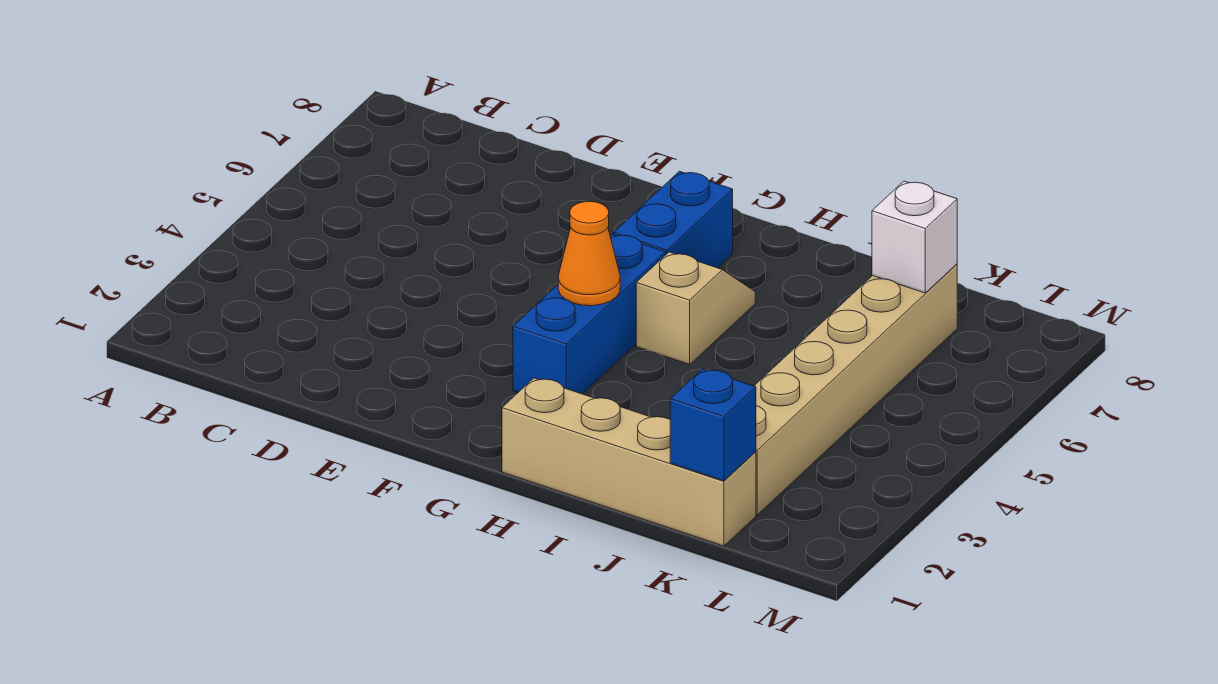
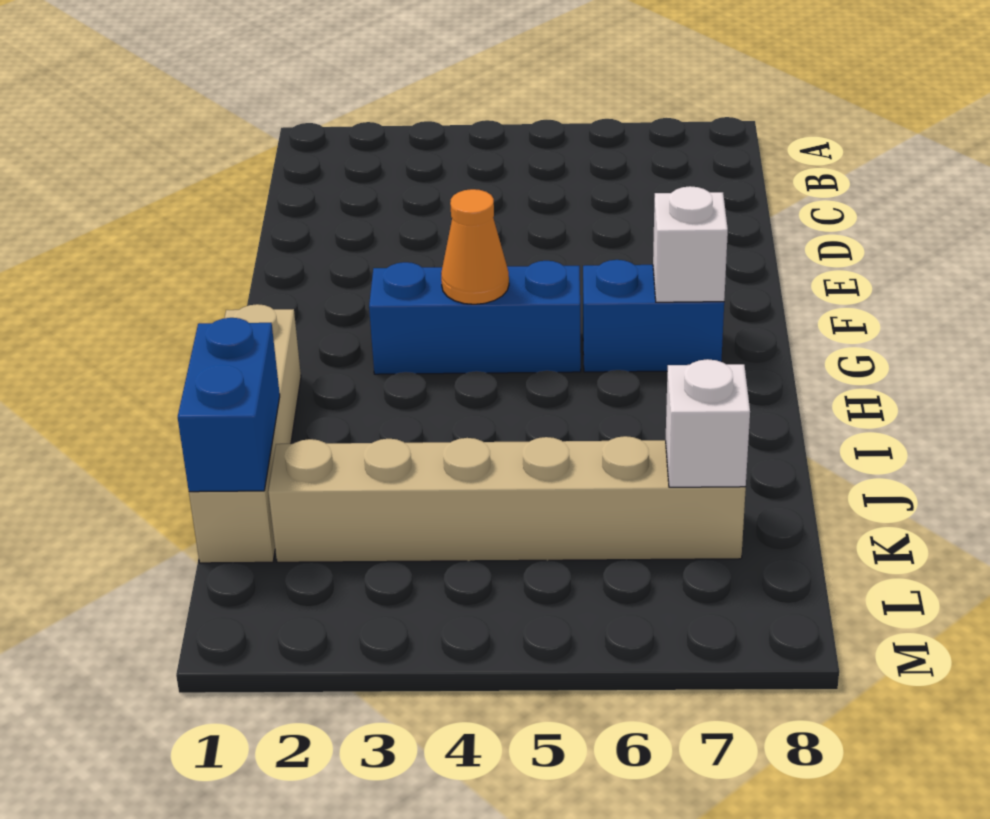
none -> white 1x1 brick [653,186,728,302]
tan 1x2 slope [636,252,755,365] -> none
blue 1x1 brick [670,369,756,481] -> blue 1x2 brick [178,318,280,492]

